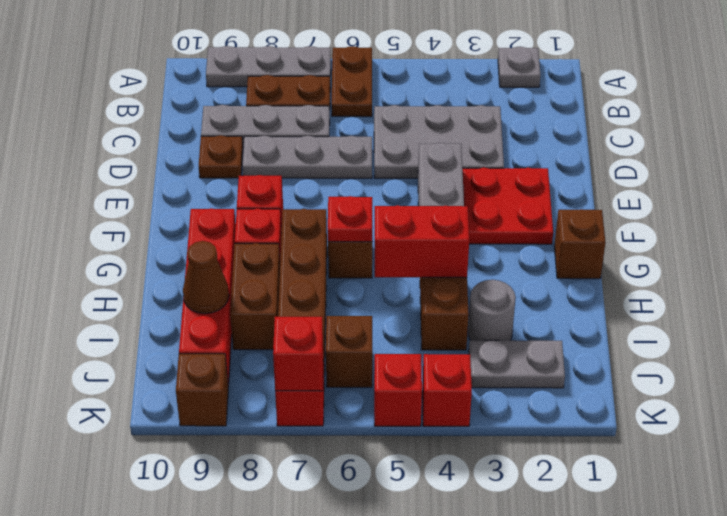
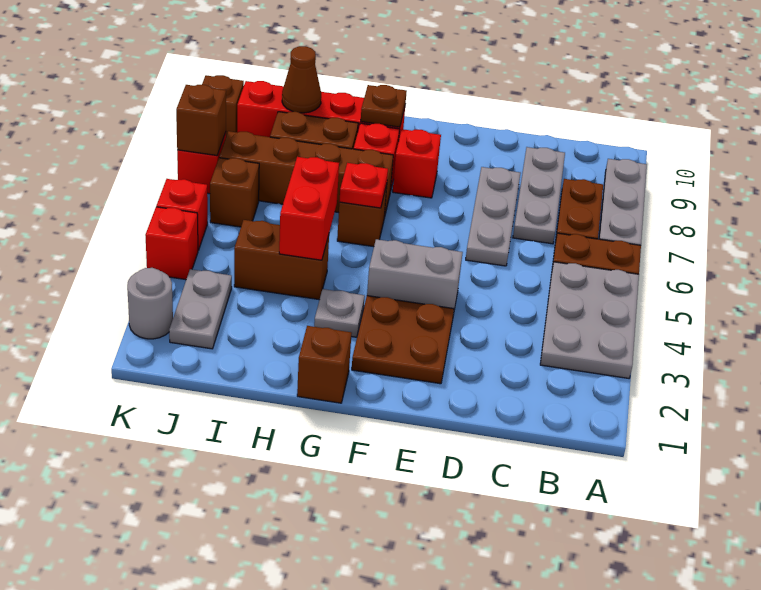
grey 1x1 plate [498,47,541,87] -> grey 1x1 plate moved to [314,289,365,337]
grey 2x3 plate [374,105,504,178] -> grey 2x3 plate moved to [540,262,639,378]
brown 1x1 plate [199,135,243,178] -> brown 1x1 plate moved to [361,85,407,127]
red 2x2 plate [462,168,553,244] -> brown 2x2 plate [352,296,454,384]
grey 1x1 round brick [468,280,516,340] -> grey 1x1 round brick moved to [127,268,173,339]
red 1x1 brick [273,317,323,391] -> brown 1x1 brick [176,85,226,156]

